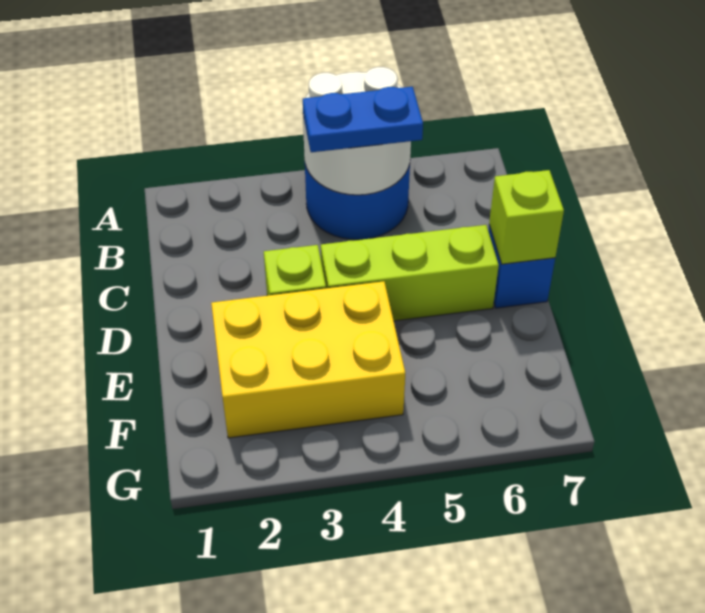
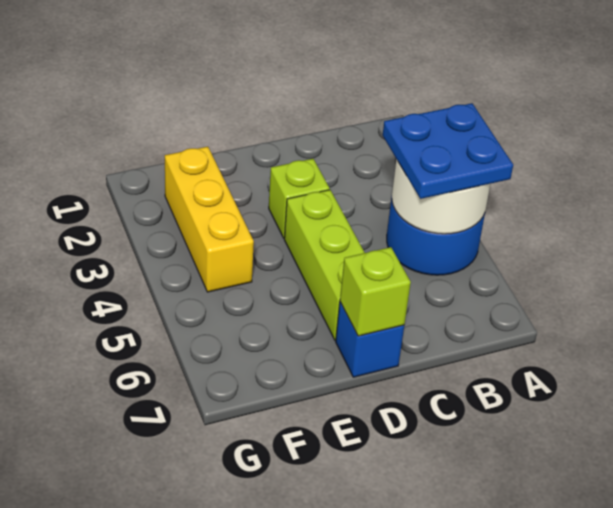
blue 1x2 plate [303,87,423,152] -> blue 2x2 plate [383,103,513,199]
yellow 2x3 brick [211,281,405,438] -> yellow 1x3 brick [165,147,254,292]

